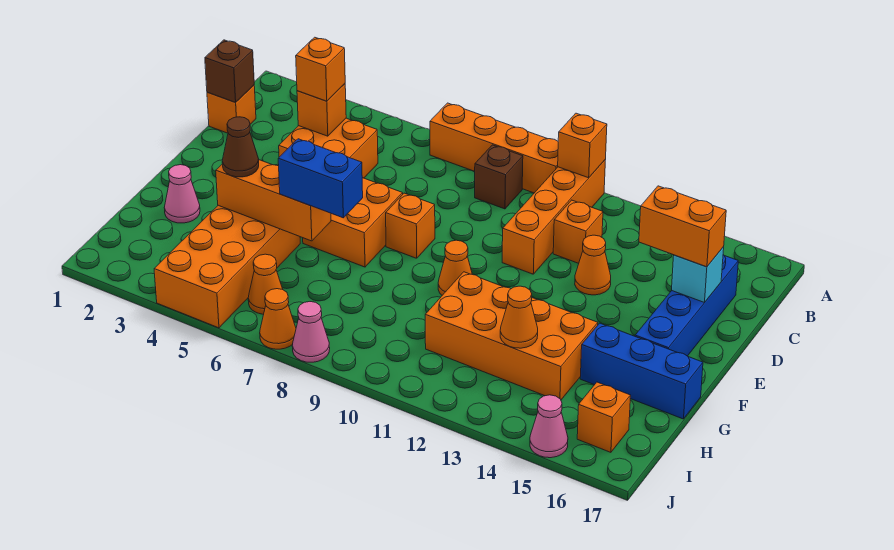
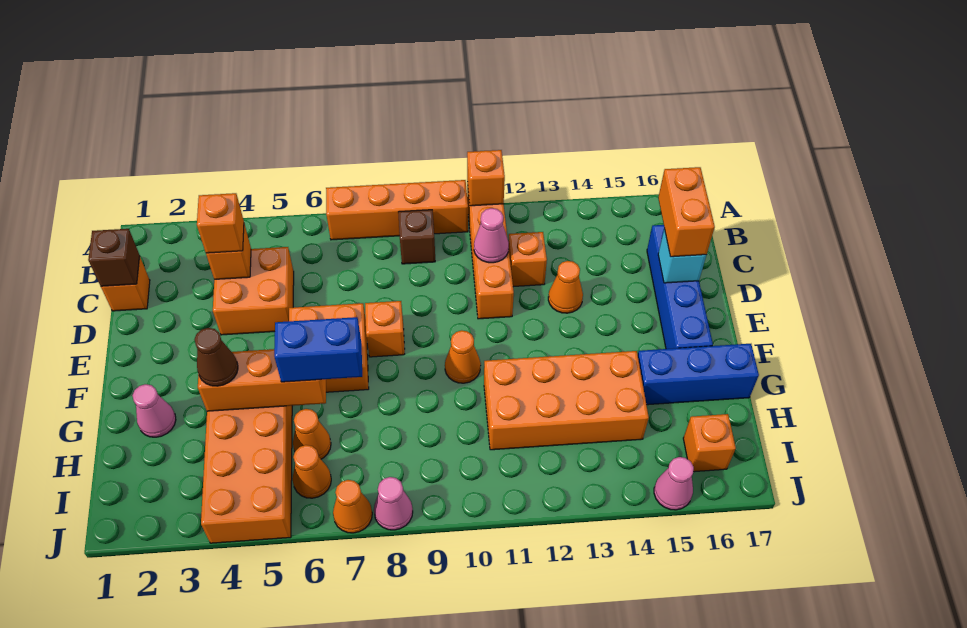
none -> pink 1x1 cone [474,208,509,263]
orange 1x2 brick [639,186,726,267] -> orange 1x2 brick turned to [658,167,715,257]
orange 1x1 cone [500,286,538,348] -> orange 1x1 cone moved to [293,409,331,459]

